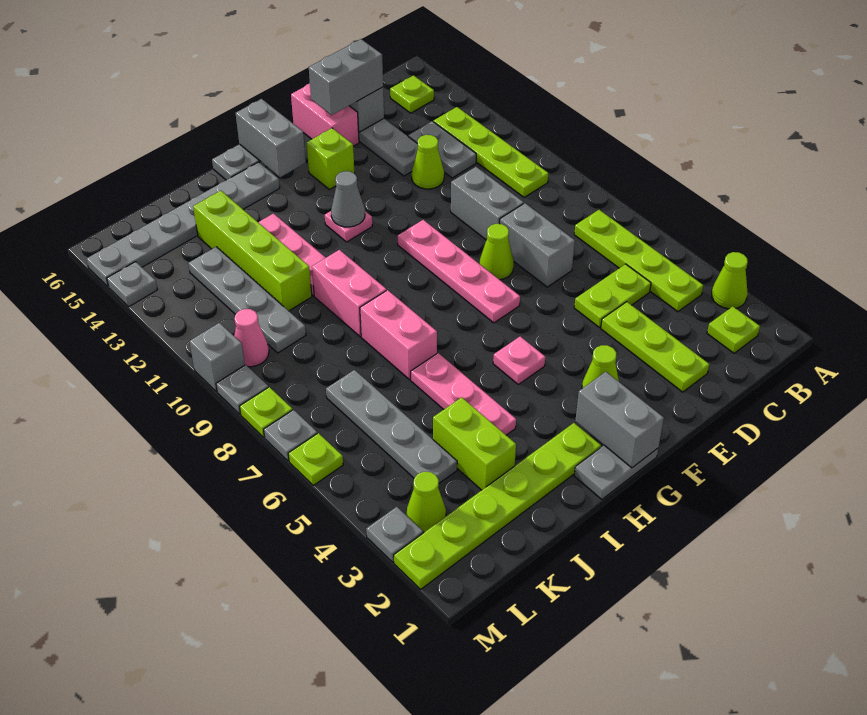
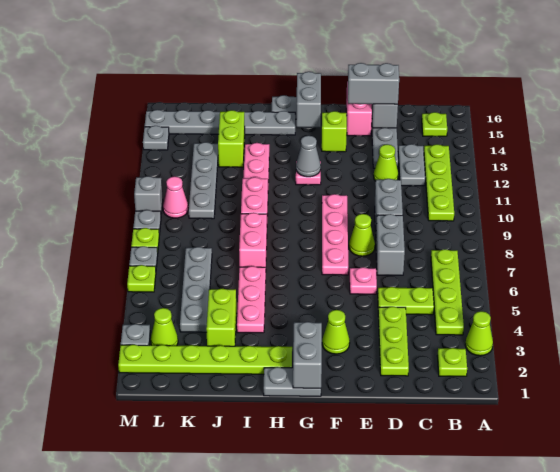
pink 1x1 plate [493,336,545,384] -> pink 1x1 plate moved to [350,267,377,294]
lime 1x4 brick [193,191,312,311] -> lime 1x2 brick [218,110,245,167]

